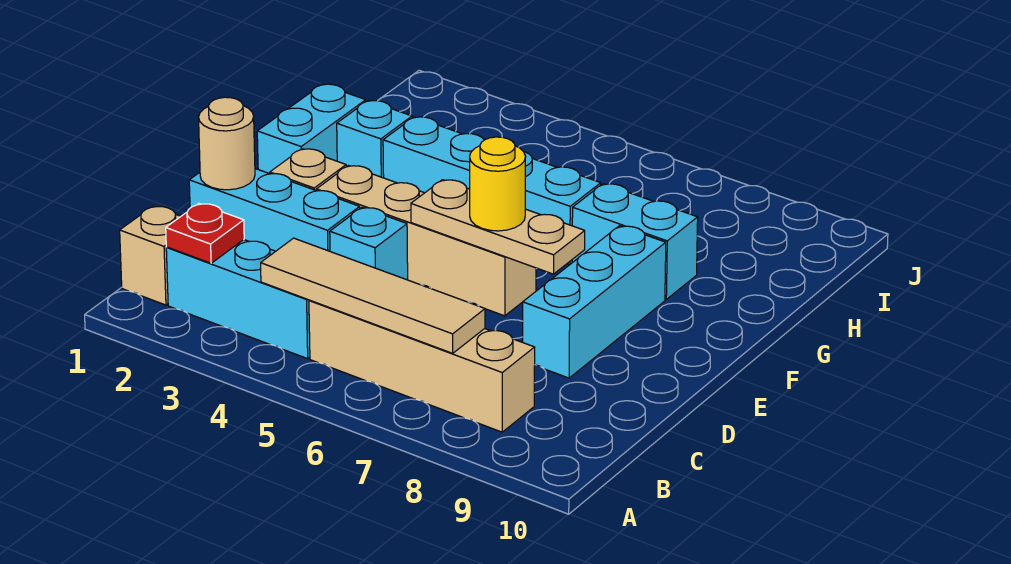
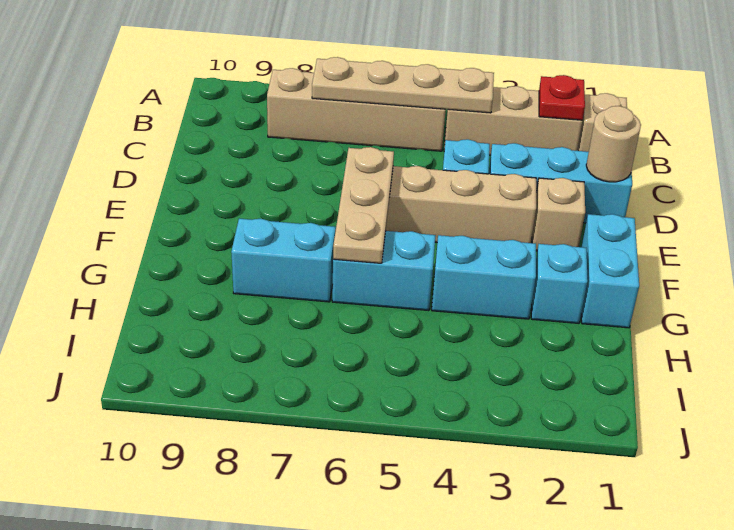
cyan 1x3 brick [166,240,310,359] -> tan 1x3 brick [444,86,582,155]
tan 1x4 tile [261,238,485,353] -> tan 1x4 plate [312,57,494,113]
cyan 1x3 brick [523,226,666,378] -> none
tan 1x3 plate [411,180,585,274] -> tan 1x3 plate turned to [333,147,394,263]
yellow 1x1 round brick [470,137,525,231] -> none

